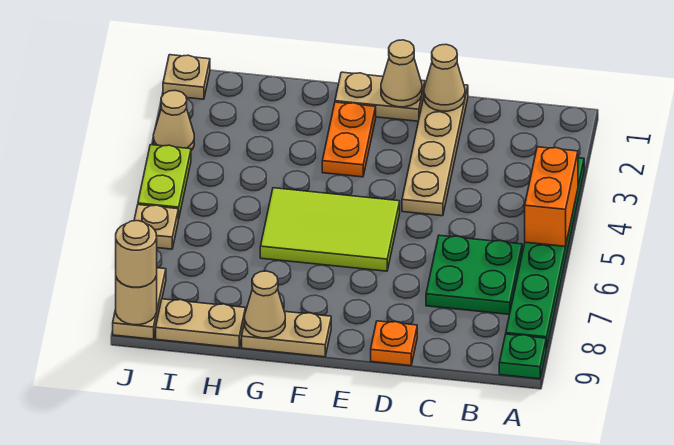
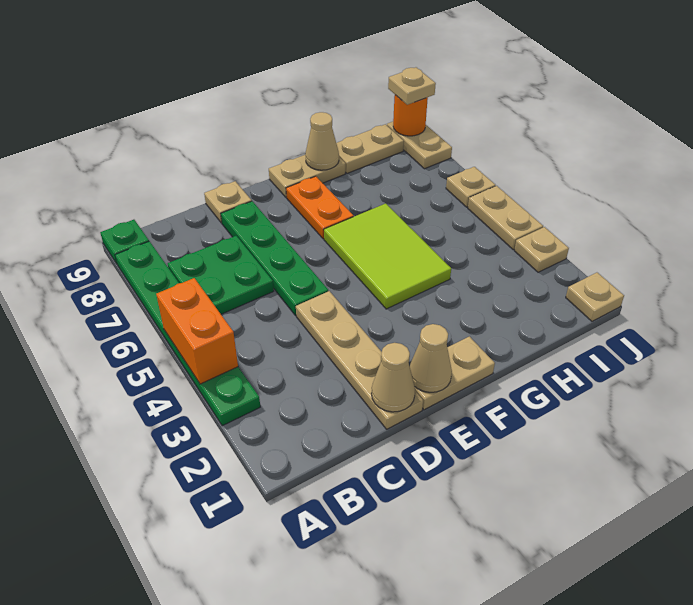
none -> green 1x4 plate [221,201,328,315]
orange 1x1 plate [371,321,417,366] -> tan 1x1 plate [204,181,252,223]
lime 2x3 tile [260,188,400,271] -> lime 2x3 tile turned to [324,203,451,309]
orange 1x2 plate [322,102,376,177] -> orange 1x2 plate moved to [286,176,354,239]
tan 1x1 cone [153,90,194,150] -> tan 1x1 plate [514,227,569,272]
lime 1x2 plate [138,145,191,219] -> tan 1x2 plate [468,186,543,250]
tan 1x1 round brick [116,276,157,325] -> orange 1x1 round brick [393,95,428,136]
tan 1x1 round brick [116,221,157,287] -> tan 1x1 plate [388,67,436,105]

